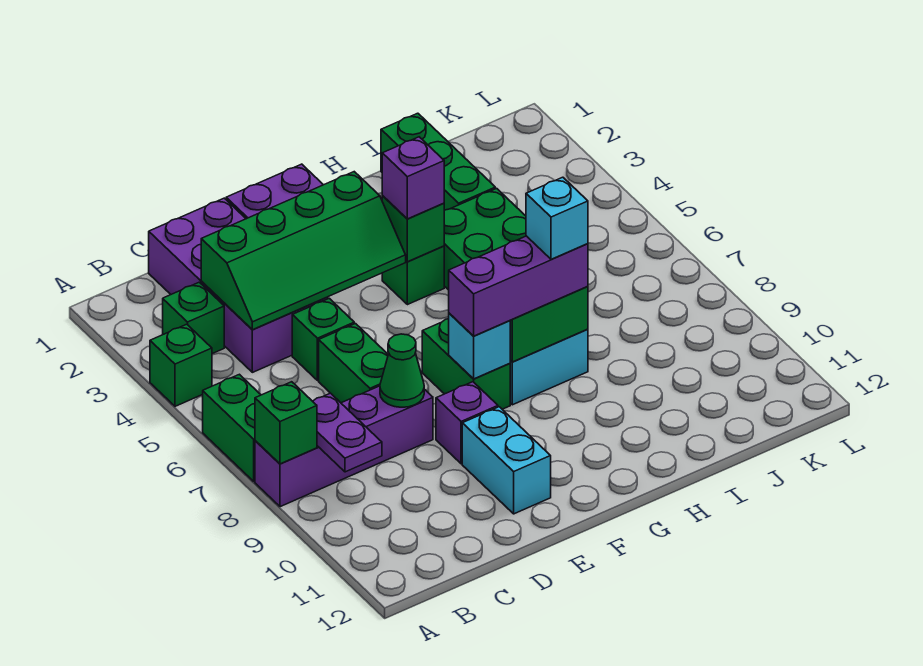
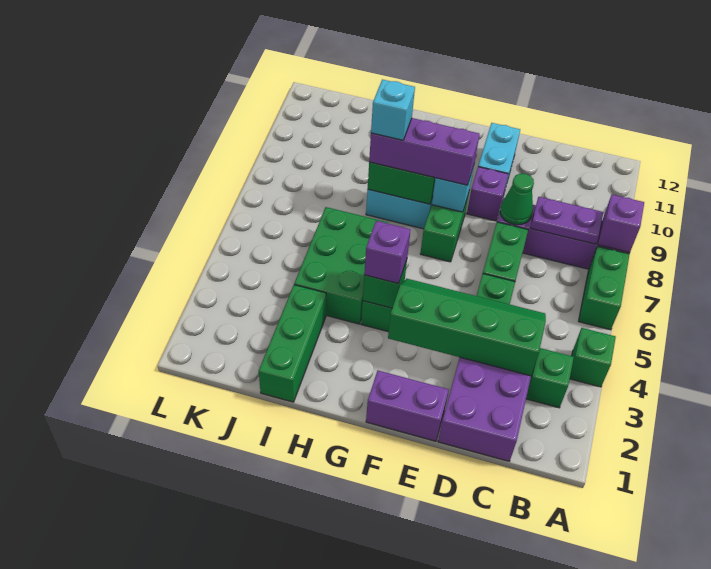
green 1x1 brick [255,382,317,464] -> purple 1x1 brick [598,195,644,252]
purple 1x2 plate [313,393,382,472] -> purple 1x2 plate turned to [531,197,603,244]

